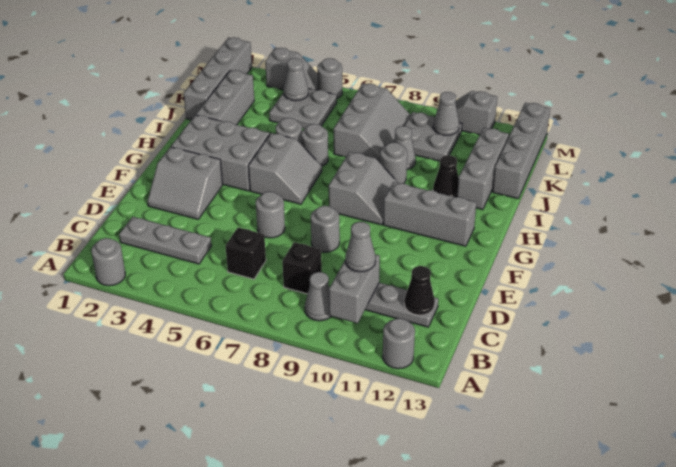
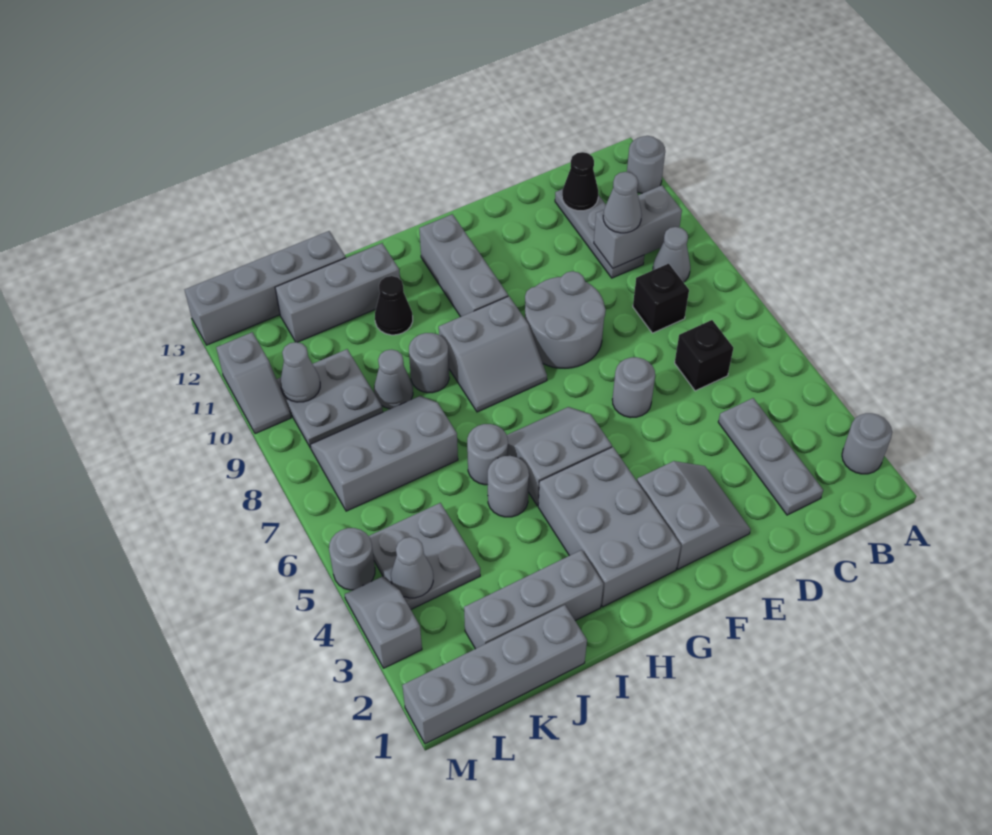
grey 1x1 round brick [311,206,340,252] -> grey 2x2 round brick [525,271,606,368]
grey 2x2 slope [329,152,398,225] -> grey 2x2 slope turned to [439,296,547,412]

